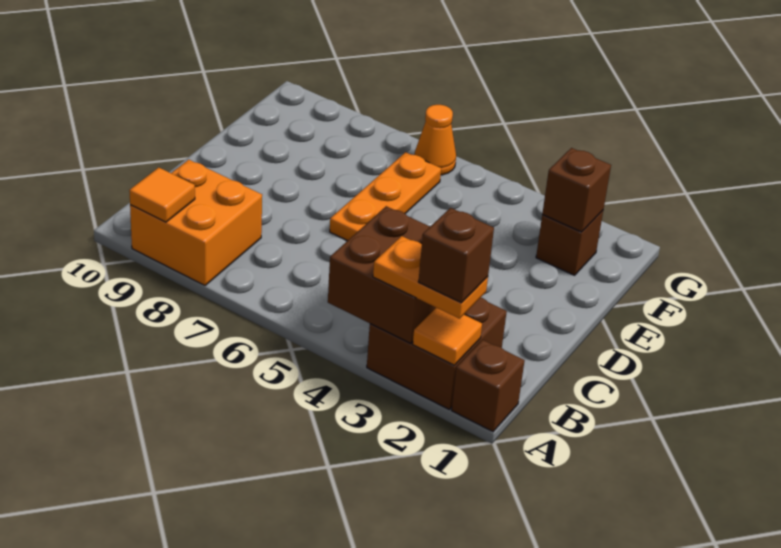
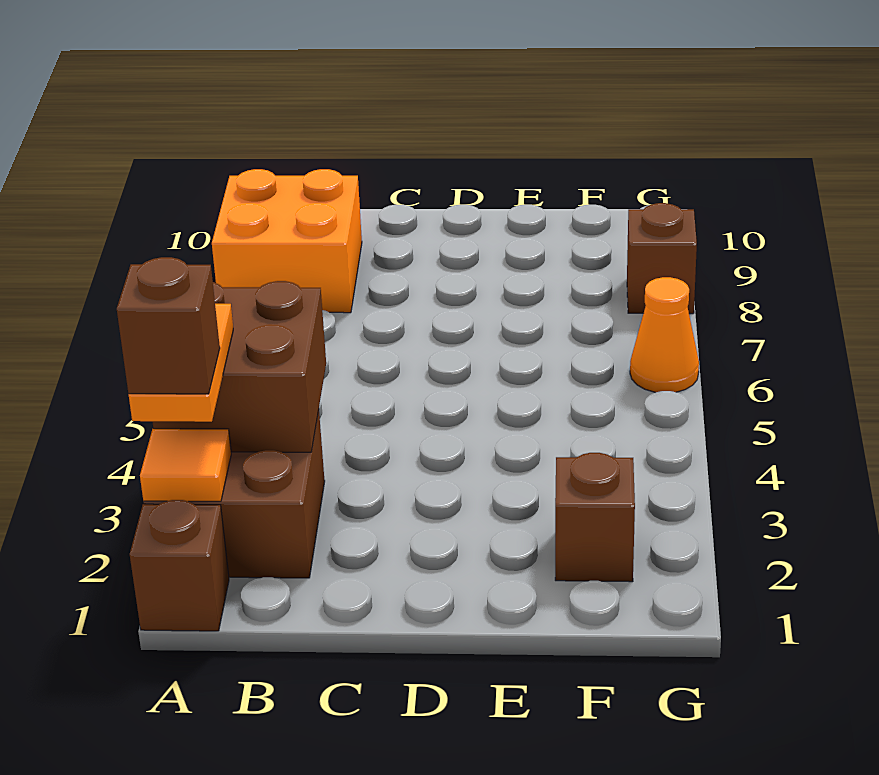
orange 1x1 tile [129,168,195,222] -> none
orange 1x3 plate [330,152,441,241] -> none
brown 1x1 brick [542,148,611,232] -> brown 1x1 brick moved to [627,203,697,314]

